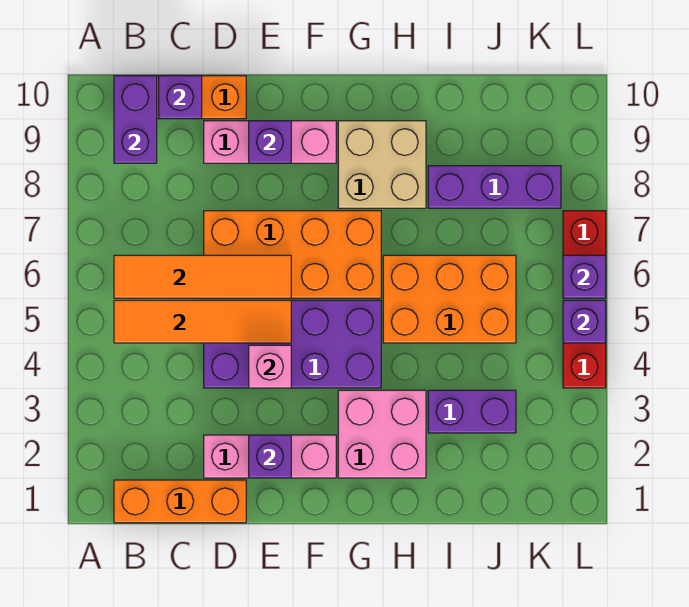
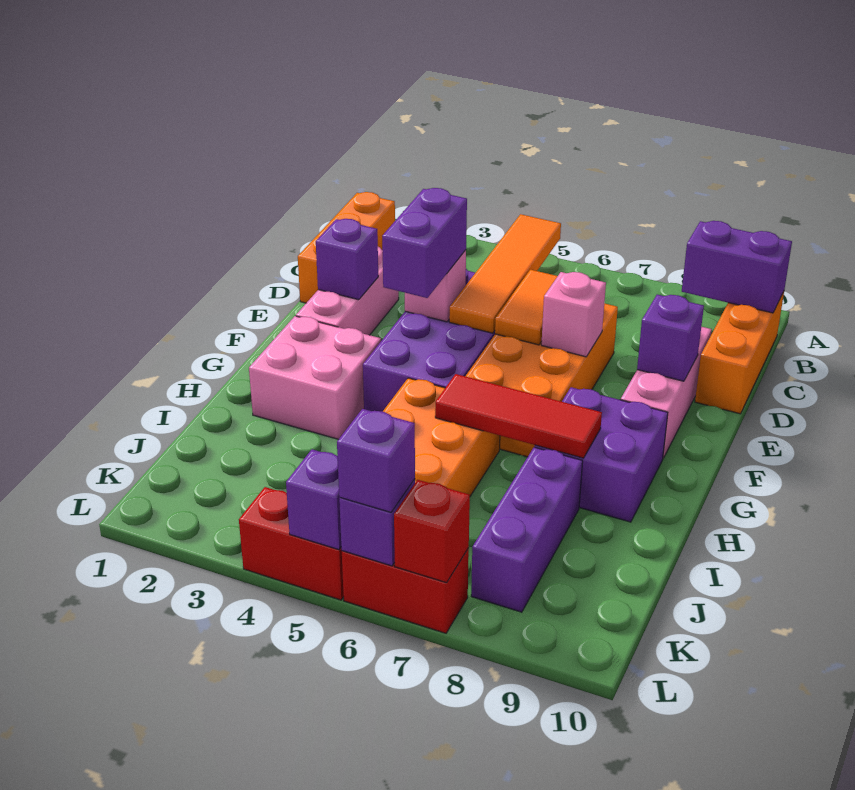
orange 1x4 tile [114,255,291,298] -> orange 1x2 tile [495,270,558,345]
purple 1x1 brick [159,76,202,119] -> purple 1x1 brick moved to [337,409,415,512]
none -> pink 1x1 brick [541,272,606,357]
tan 2x2 brick [338,121,426,208] -> purple 2x2 brick [535,387,668,522]
none -> red 1x3 tile [435,374,602,458]
purple 1x2 brick [428,390,516,433] -> purple 1x2 brick moved to [382,188,467,298]
none -> red 1x1 brick [394,480,470,583]

